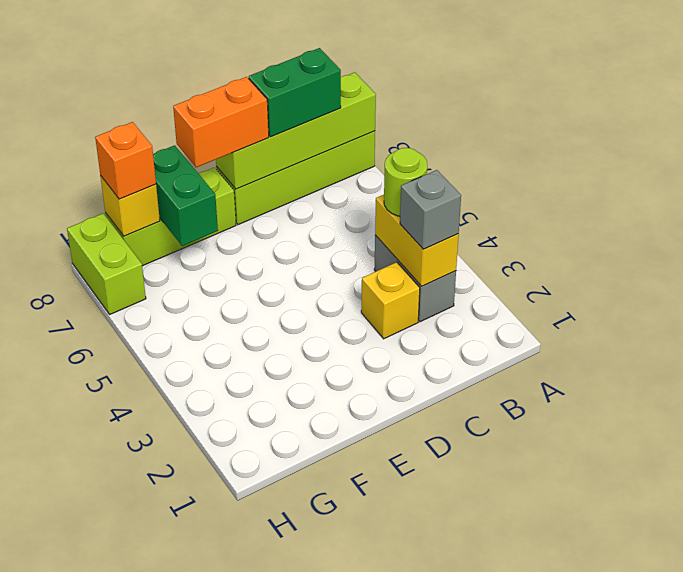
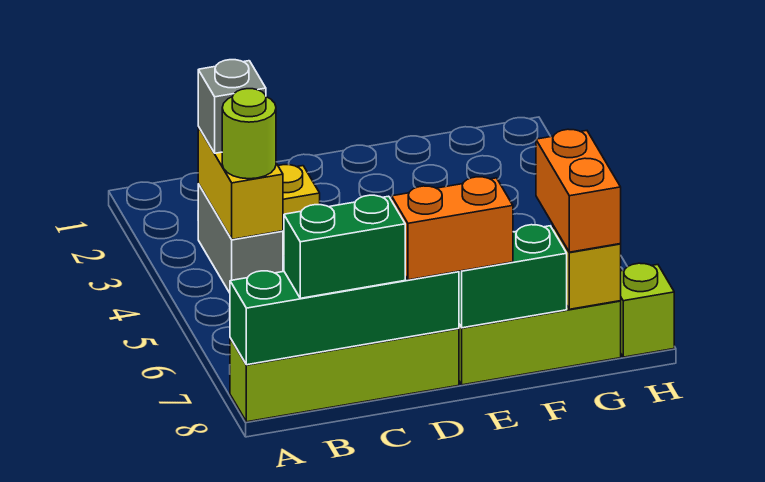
lime 1x4 brick [216,72,376,189] -> green 1x4 brick [230,271,459,365]
green 1x2 brick [153,145,218,246] -> green 1x2 brick turned to [459,225,567,328]
orange 1x1 brick [95,122,156,199] -> orange 1x2 brick [536,129,621,252]
lime 1x2 brick [67,213,146,314] -> lime 1x1 brick [621,263,674,357]

